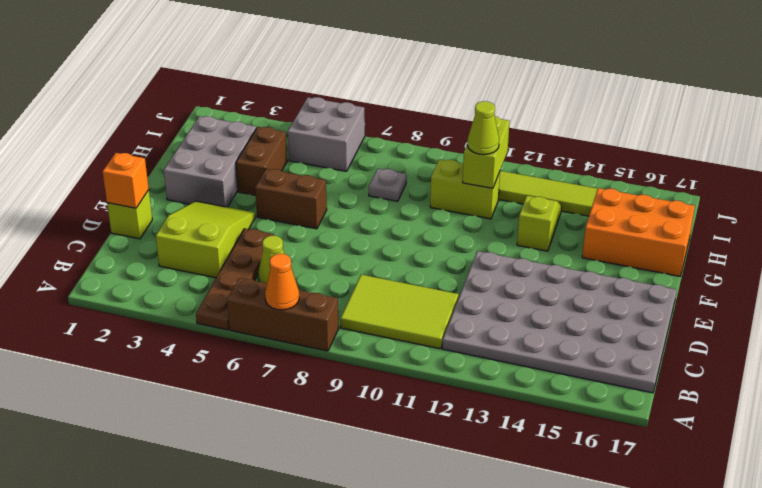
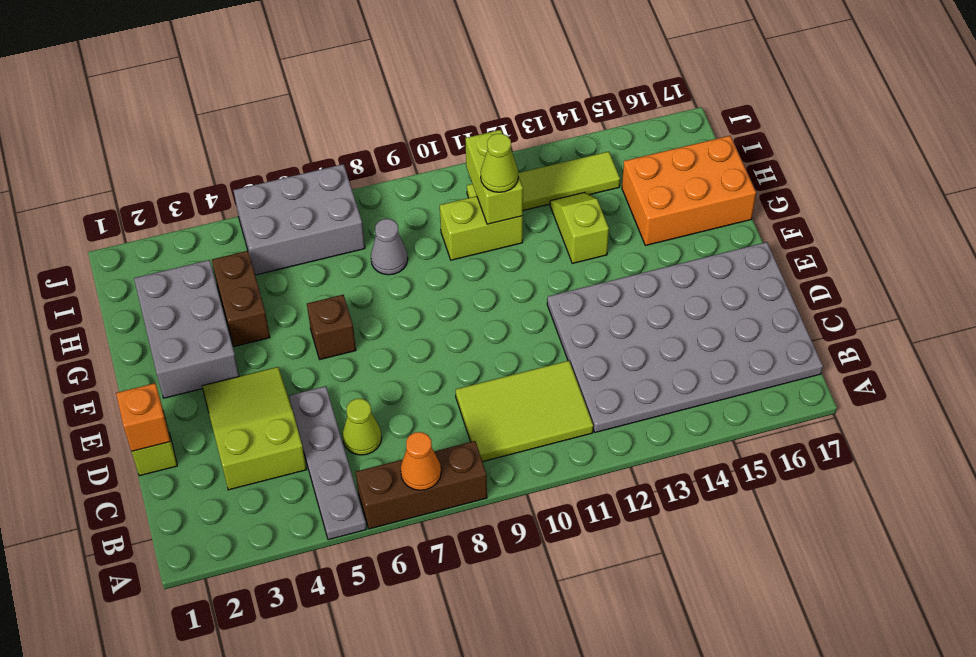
brown 1x4 plate [196,229,274,330] -> grey 1x4 plate [289,386,366,540]
brown 1x2 brick [255,169,327,229] -> brown 1x1 brick [307,295,356,359]
grey 1x1 plate [369,169,406,201] -> grey 1x1 cone [371,219,408,275]
grey 2x2 brick [288,97,365,171] -> grey 2x3 brick [233,164,365,275]

